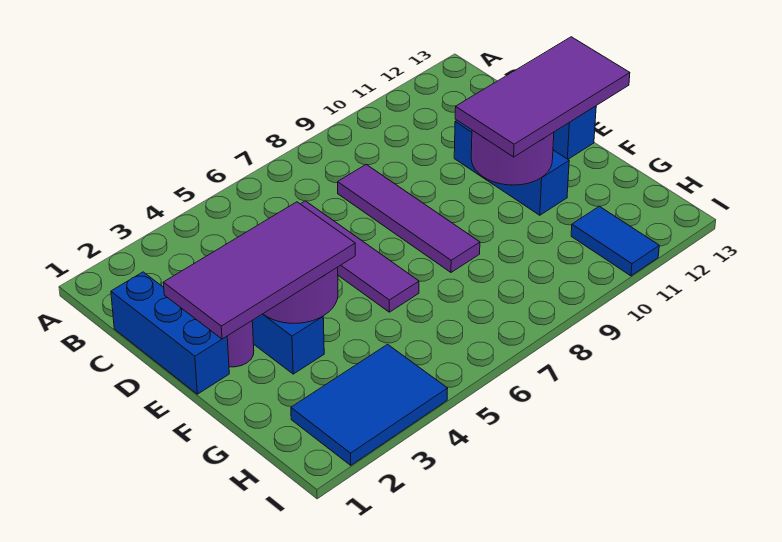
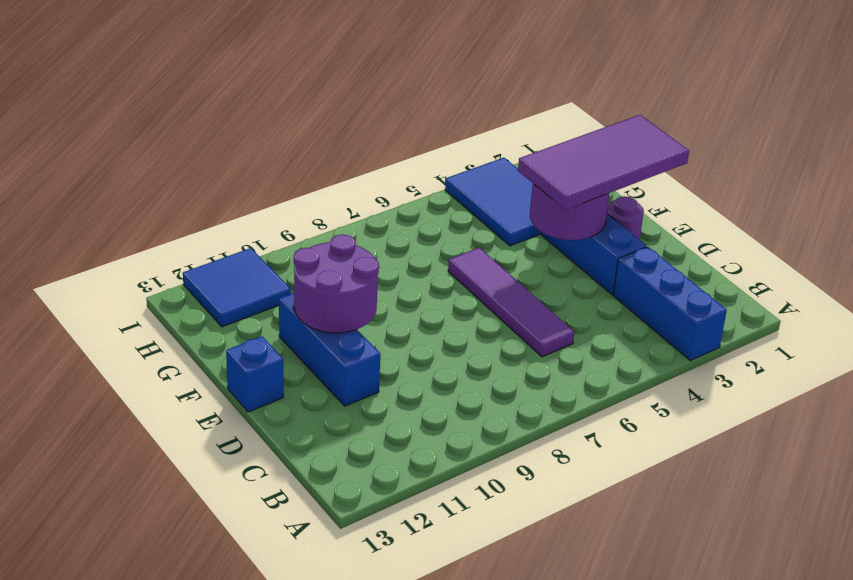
blue 1x3 brick [111,272,229,394] -> blue 1x3 brick moved to [613,247,727,361]
purple 1x4 tile [338,165,480,272] -> none
purple 2x4 tile [455,37,630,157] -> none
blue 2x3 tile [291,344,448,465] -> blue 2x3 tile turned to [445,158,542,246]
blue 1x2 tile [571,206,659,276] -> blue 2x2 tile [183,248,291,327]

